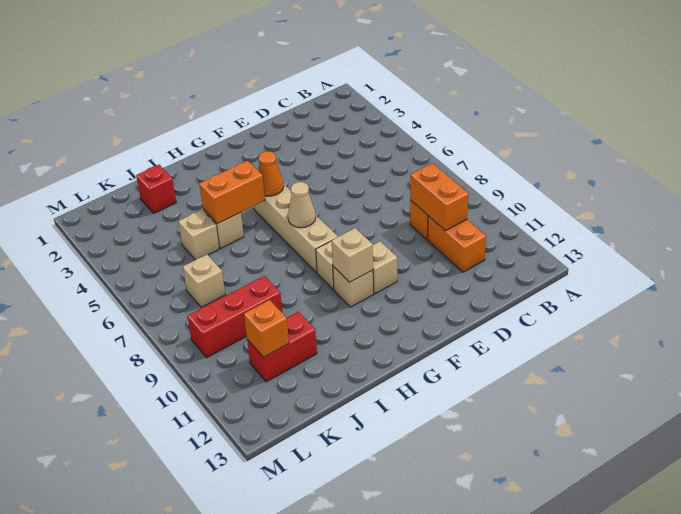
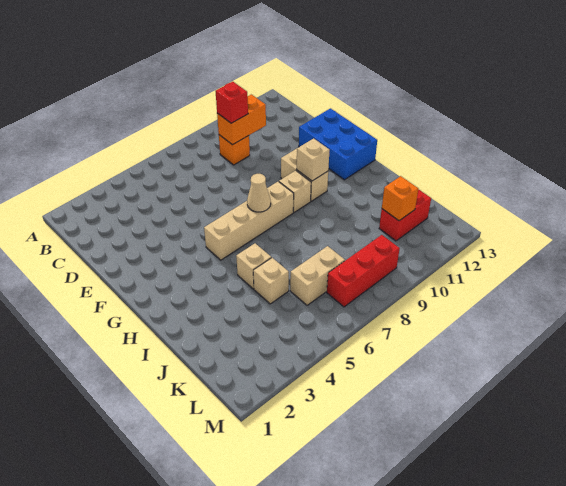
orange 1x2 brick [428,216,486,272] -> none
none -> blue 2x3 brick [299,108,377,180]
orange 1x1 cone [258,151,284,196] -> none
orange 1x2 brick [200,161,265,224] -> none
red 1x1 brick [136,165,176,213] -> red 1x1 brick moved to [216,82,248,123]
red 1x3 brick [187,276,282,358] -> red 1x3 brick turned to [327,235,400,307]
red 1x2 brick [247,312,317,382] -> red 1x2 brick turned to [379,190,431,241]
tan 1x1 brick [183,255,225,307] -> tan 1x2 brick [290,246,345,305]

